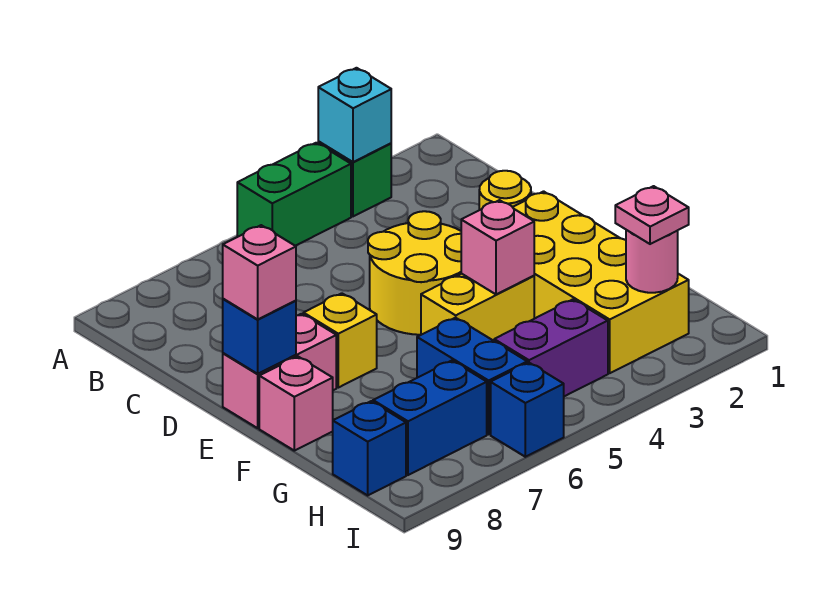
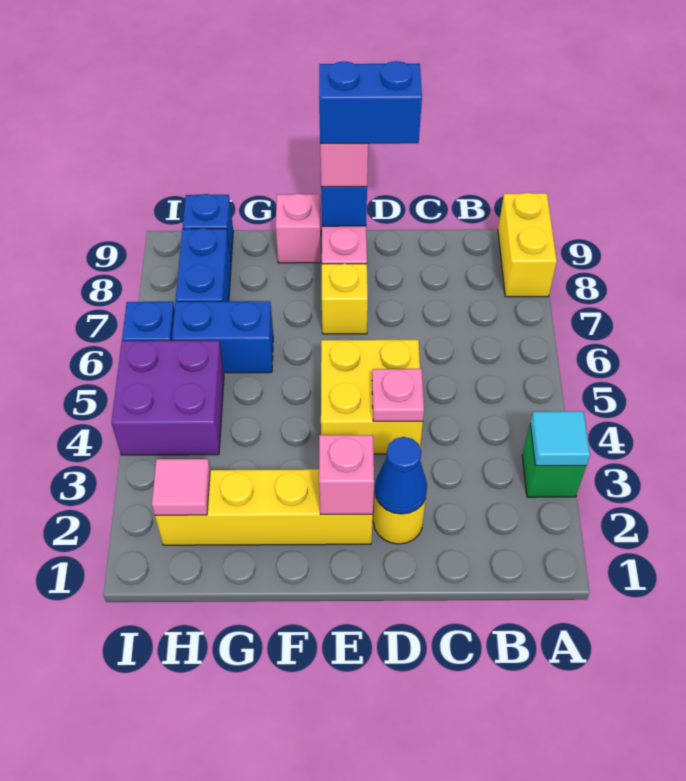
cyan 1x1 brick [318,68,391,162] -> cyan 1x1 tile [530,411,590,466]
green 1x2 brick [237,143,351,246] -> none
none -> blue 1x1 cone [375,437,427,514]
yellow 2x2 round brick [368,211,461,335] -> yellow 2x2 brick [321,340,423,454]
none -> blue 1x2 brick [319,61,422,144]
yellow 2x4 brick [513,191,689,373] -> yellow 1x4 brick [155,469,373,545]
yellow 1x2 brick [421,274,534,341] -> yellow 1x2 brick moved to [498,193,557,297]
pink 1x1 brick [461,200,534,294] -> pink 1x1 brick moved to [319,435,374,515]
pink 1x1 round brick [626,230,678,293] -> pink 1x1 tile [152,459,210,515]
pink 1x1 plate [615,186,689,244] -> pink 1x1 plate moved to [372,369,424,421]
purple 1x2 brick [494,299,608,396] -> purple 2x2 brick [111,341,224,455]

